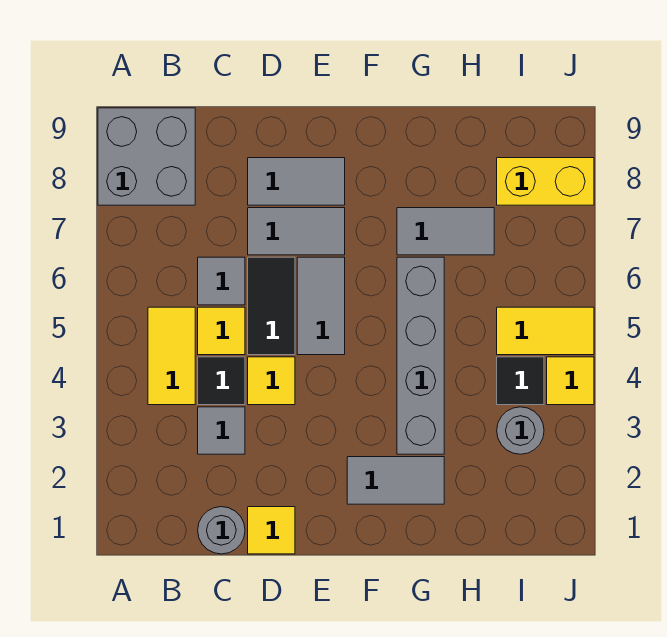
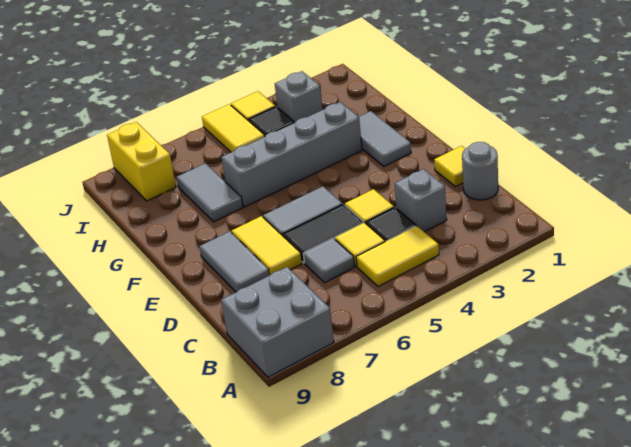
grey 1x1 tile [198,407,245,454] -> grey 1x1 brick [395,169,447,232]
grey 1x2 tile [248,208,345,255] -> yellow 1x2 tile [232,216,302,275]
grey 1x1 round brick [497,407,544,454] -> grey 1x1 brick [275,71,322,123]

